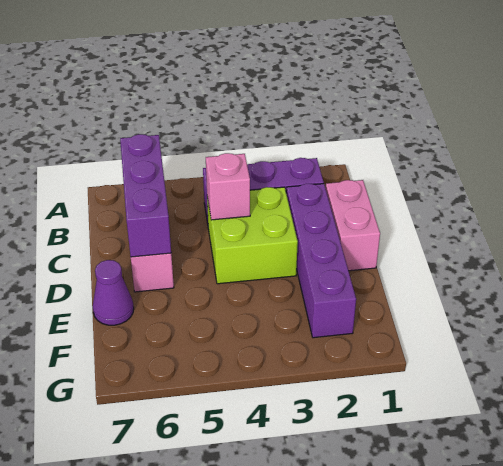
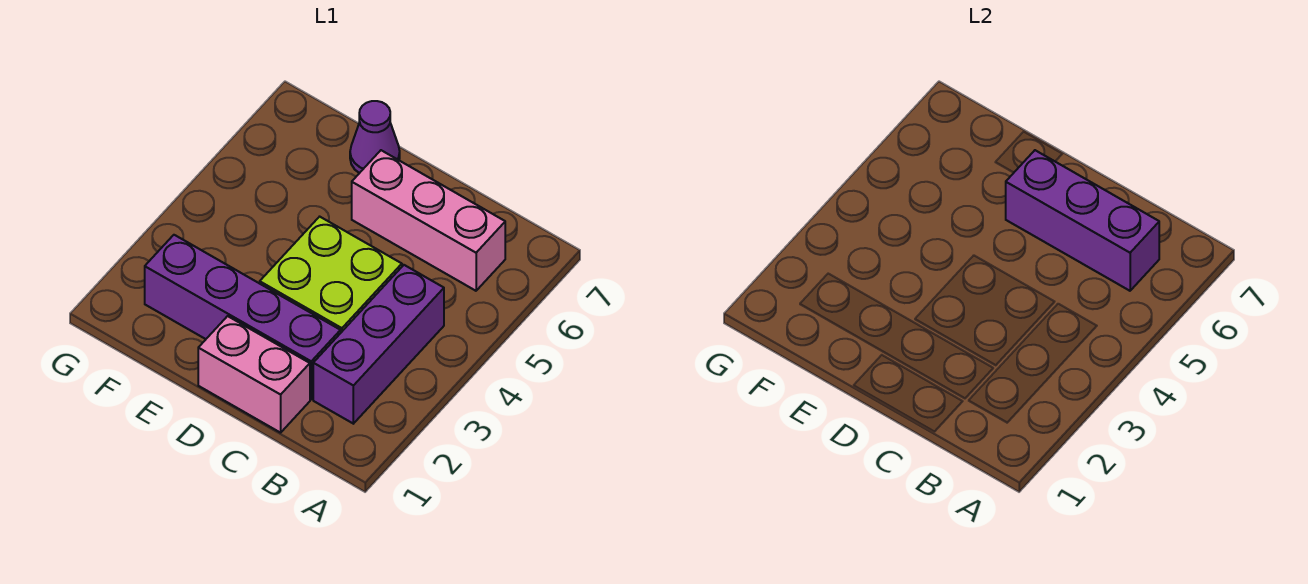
pink 1x1 brick [206,153,250,220] -> none

